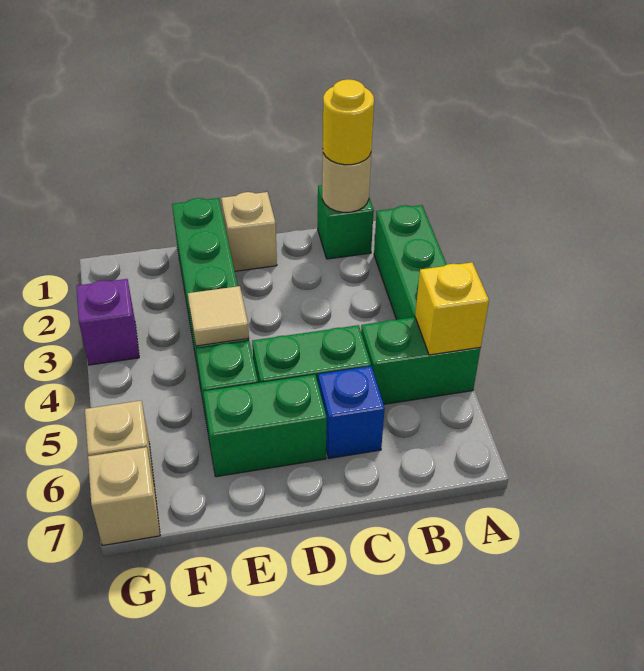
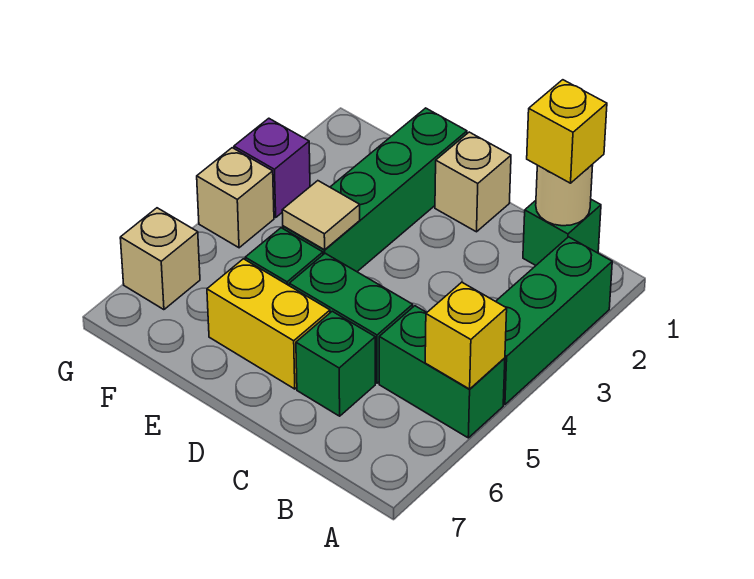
yellow 1x1 round brick [323,79,374,165] -> yellow 1x1 brick [527,80,607,183]
blue 1x1 brick [318,366,385,458] -> green 1x1 brick [296,311,375,416]
green 1x2 brick [203,375,327,477] -> yellow 1x2 brick [207,259,330,389]
tan 1x1 brick [88,447,160,546] -> tan 1x1 brick moved to [197,148,274,248]

